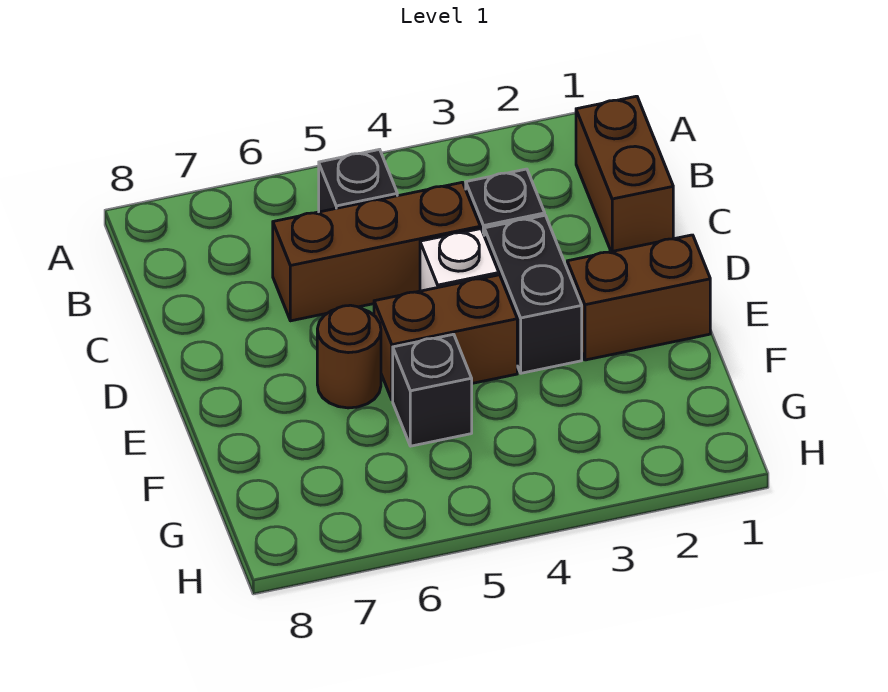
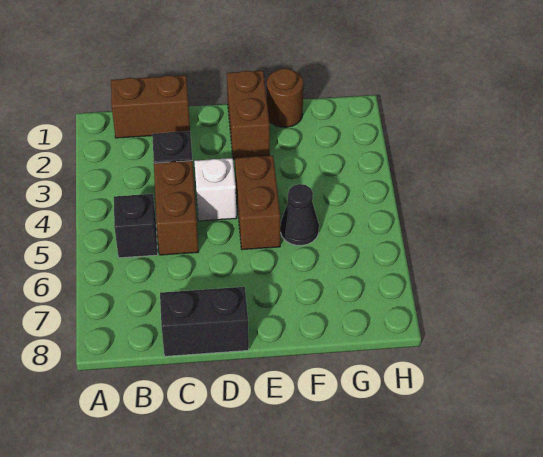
brown 1x3 brick [273,182,480,321] -> brown 1x2 brick [154,161,199,255]
black 1x2 brick [484,215,582,373] -> black 1x2 brick moved to [160,287,249,356]
brown 1x1 round brick [317,305,381,408] -> brown 1x1 round brick moved to [267,68,303,127]
black 1x1 brick [393,334,472,446] -> black 1x1 cone [280,184,319,246]

